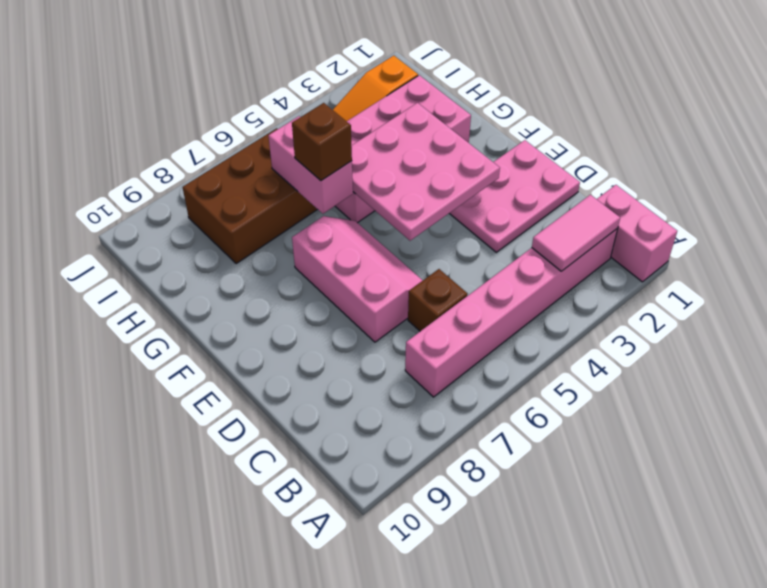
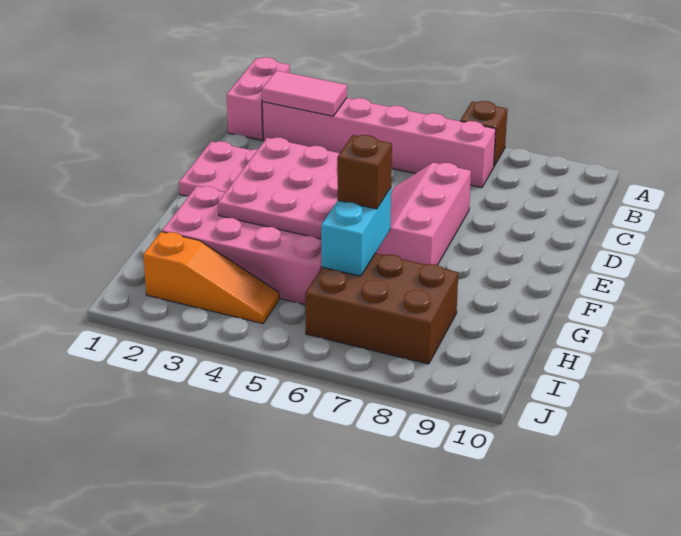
brown 1x1 brick [408,269,468,331] -> brown 1x1 brick moved to [460,101,507,166]
pink 1x2 brick [268,116,353,214] -> cyan 1x2 brick [321,188,391,276]

